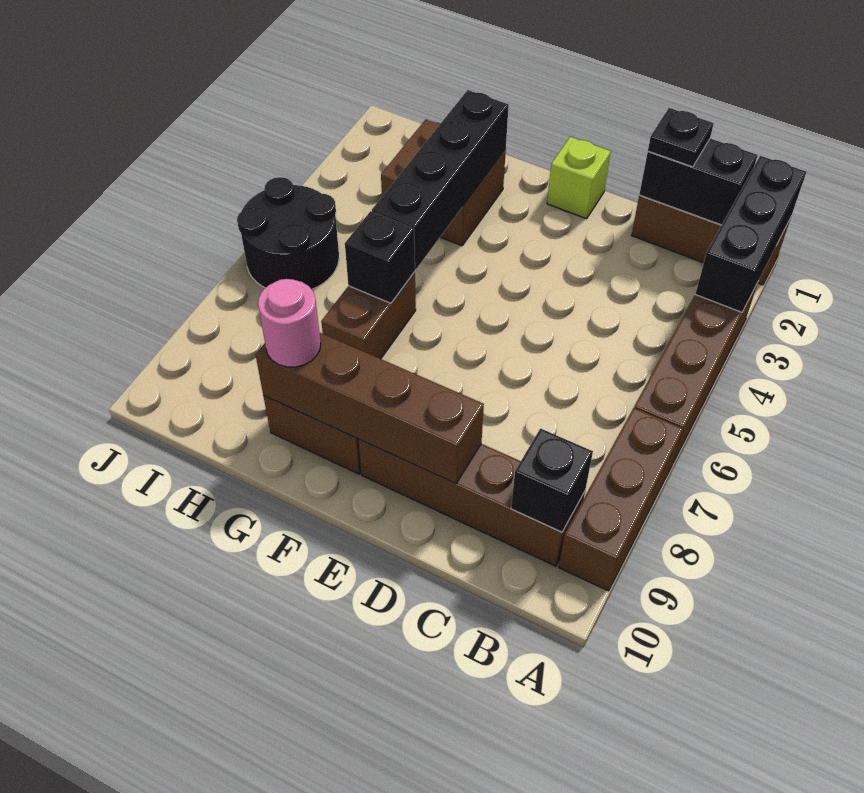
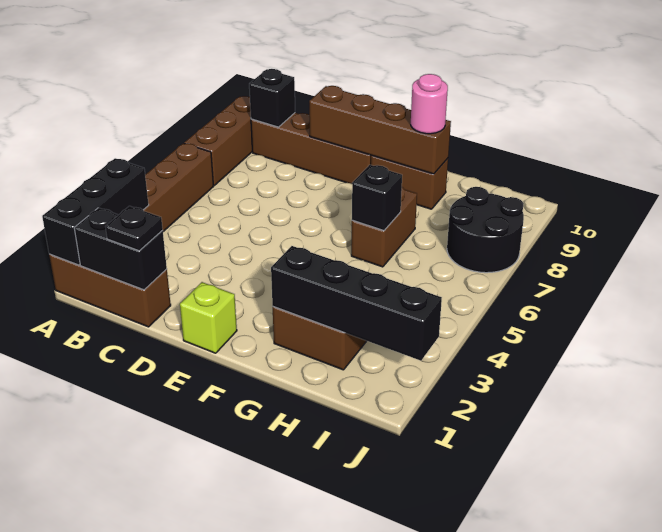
black 1x4 brick [372,90,509,269] -> black 1x4 brick turned to [271,246,442,361]
black 2x2 round brick [237,177,339,289] -> black 2x2 round brick moved to [447,187,524,273]

